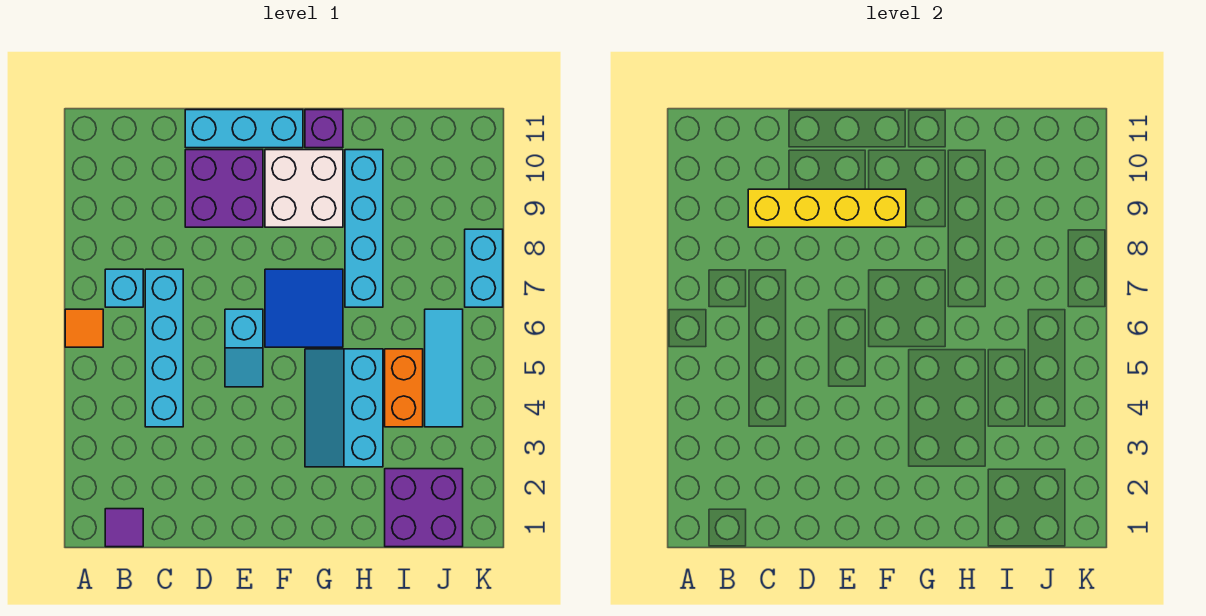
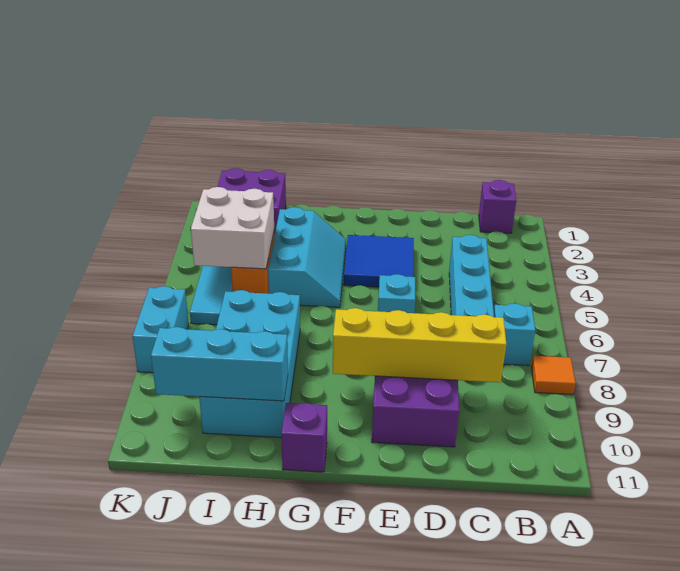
orange 1x1 tile [65,309,103,347] -> orange 1x1 tile moved to [531,356,576,395]
purple 1x1 tile [105,509,143,547] -> purple 1x1 brick [479,180,516,233]
cyan 1x3 brick [185,110,303,148] -> cyan 1x3 brick moved to [151,327,288,401]
blue 2x2 tile [265,269,343,347] -> blue 2x2 tile moved to [344,235,414,287]
white 2x2 brick [265,150,343,227] -> white 2x2 brick moved to [191,187,274,269]
cyan 1x4 brick [345,150,383,307] -> cyan 2x4 brick [199,290,300,438]

